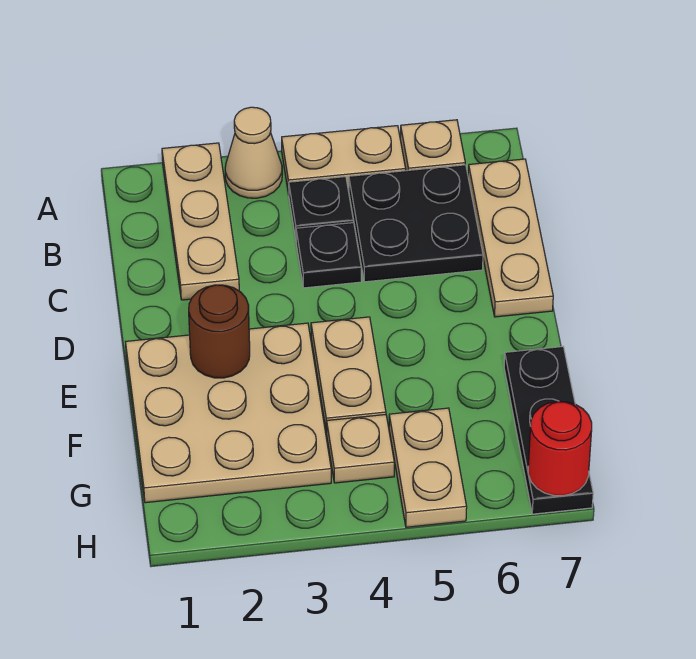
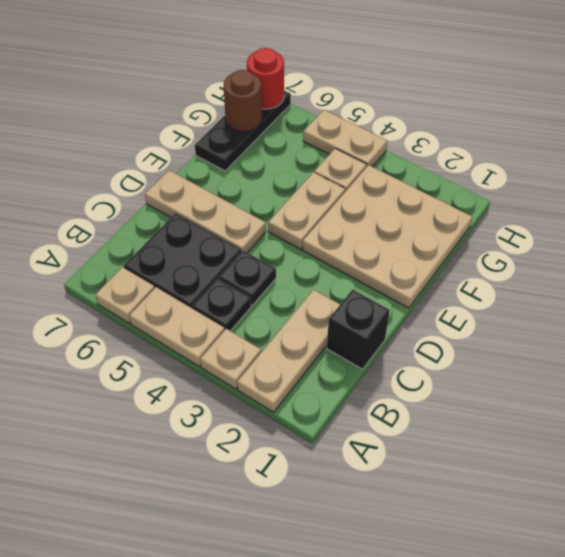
tan 1x1 cone [225,107,282,198] -> tan 1x1 plate [200,329,261,389]
tan 1x3 plate [468,159,553,317] -> tan 1x3 plate turned to [145,170,266,252]
none -> black 1x1 brick [327,290,390,369]
brown 1x1 round brick [189,285,250,378] -> brown 1x1 round brick moved to [224,70,262,132]
tan 1x2 plate [389,408,467,527] -> tan 1x2 plate turned to [303,110,387,167]

